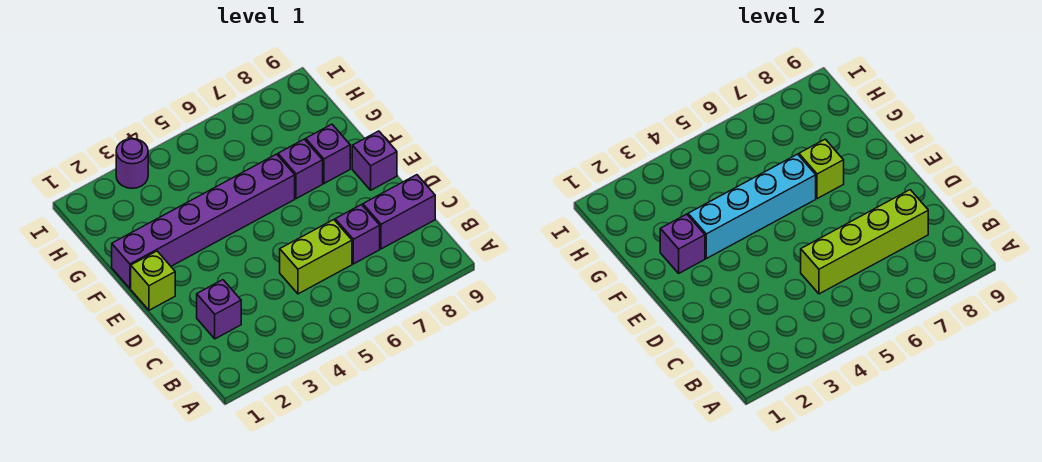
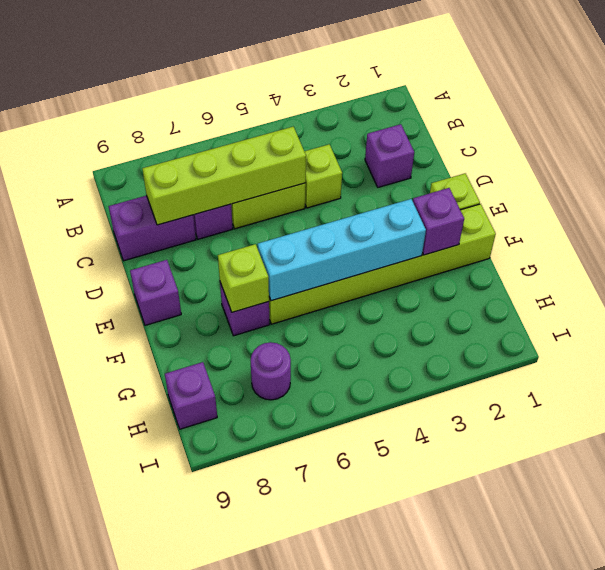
none -> lime 1x1 brick [304,144,342,208]
purple 1x6 brick [112,154,295,288] -> lime 1x6 brick [269,204,496,324]
purple 1x1 brick [306,124,350,183] -> purple 1x1 brick moved to [165,362,217,429]
purple 1x1 round brick [116,139,148,188] -> purple 1x1 round brick moved to [251,342,291,400]

